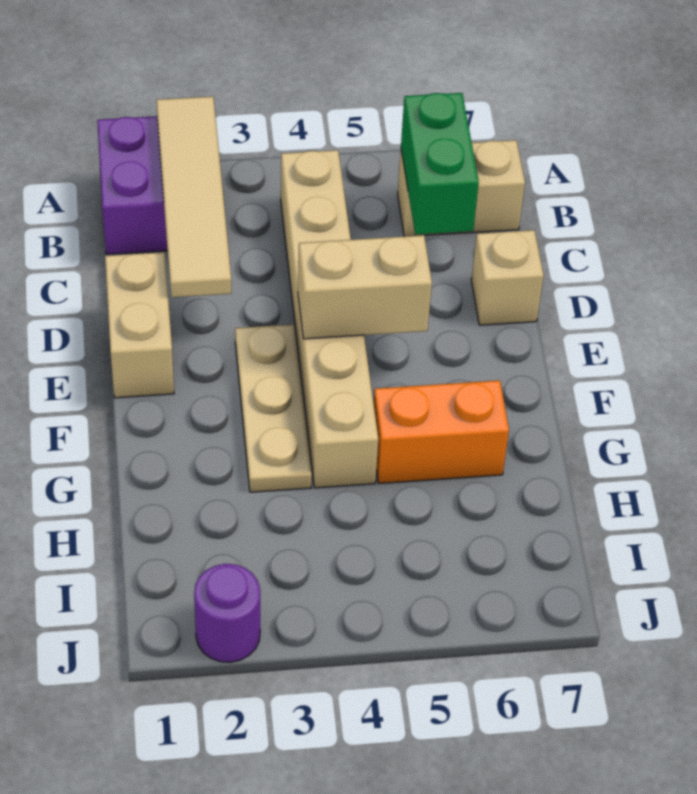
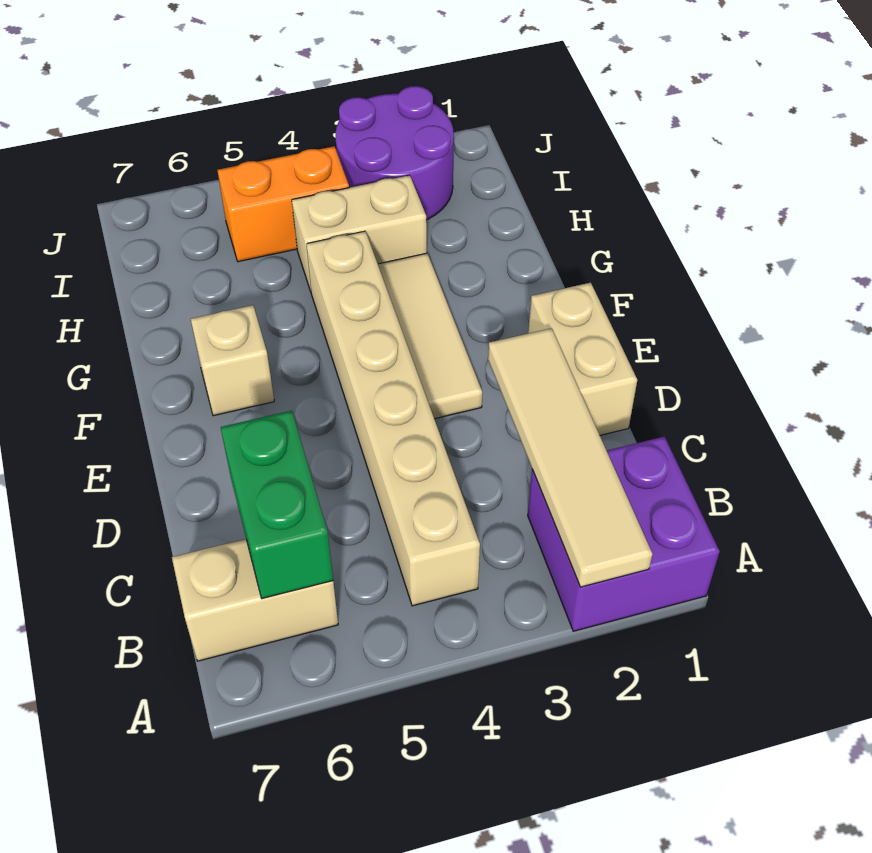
tan 1x1 brick [471,230,544,325] -> tan 1x1 brick moved to [191,305,274,416]
tan 1x3 plate [235,324,312,492] -> tan 1x3 tile [378,253,482,419]
tan 1x2 brick [298,235,432,339] -> tan 1x2 brick moved to [292,175,427,291]
orange 1x2 brick [374,380,509,483] -> orange 1x2 brick moved to [217,146,349,262]
purple 1x1 round brick [194,564,260,662] -> purple 2x2 round brick [336,86,454,220]

